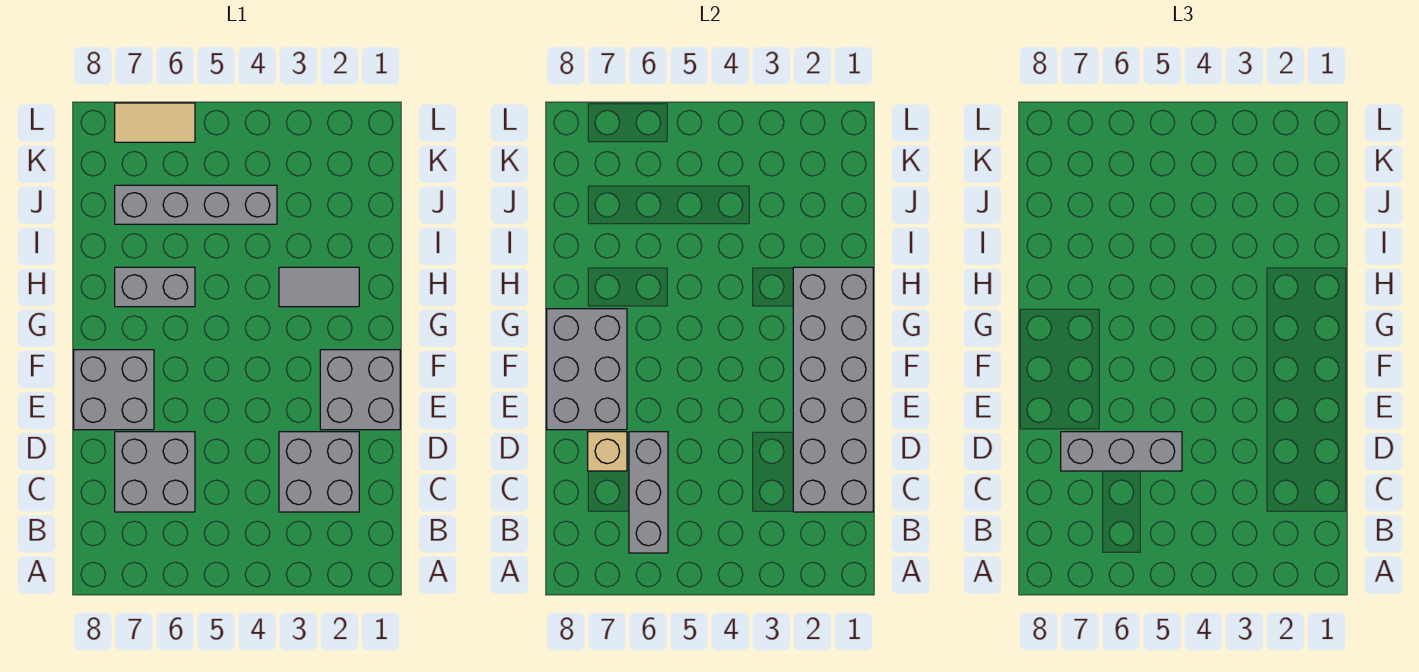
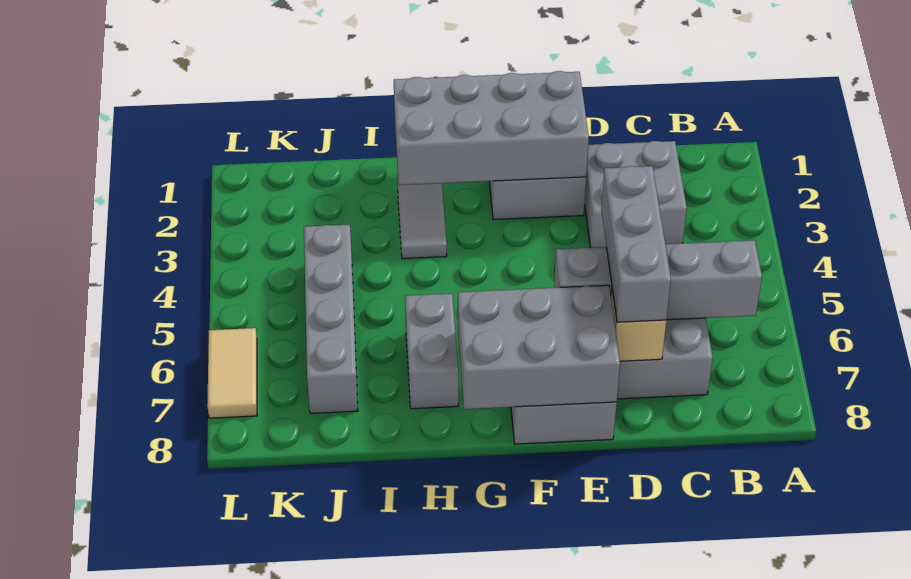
grey 1x3 brick [629,432,668,553] -> grey 1x4 brick [554,240,762,320]
grey 2x6 brick [793,267,873,512] -> grey 2x4 brick [394,71,589,185]

